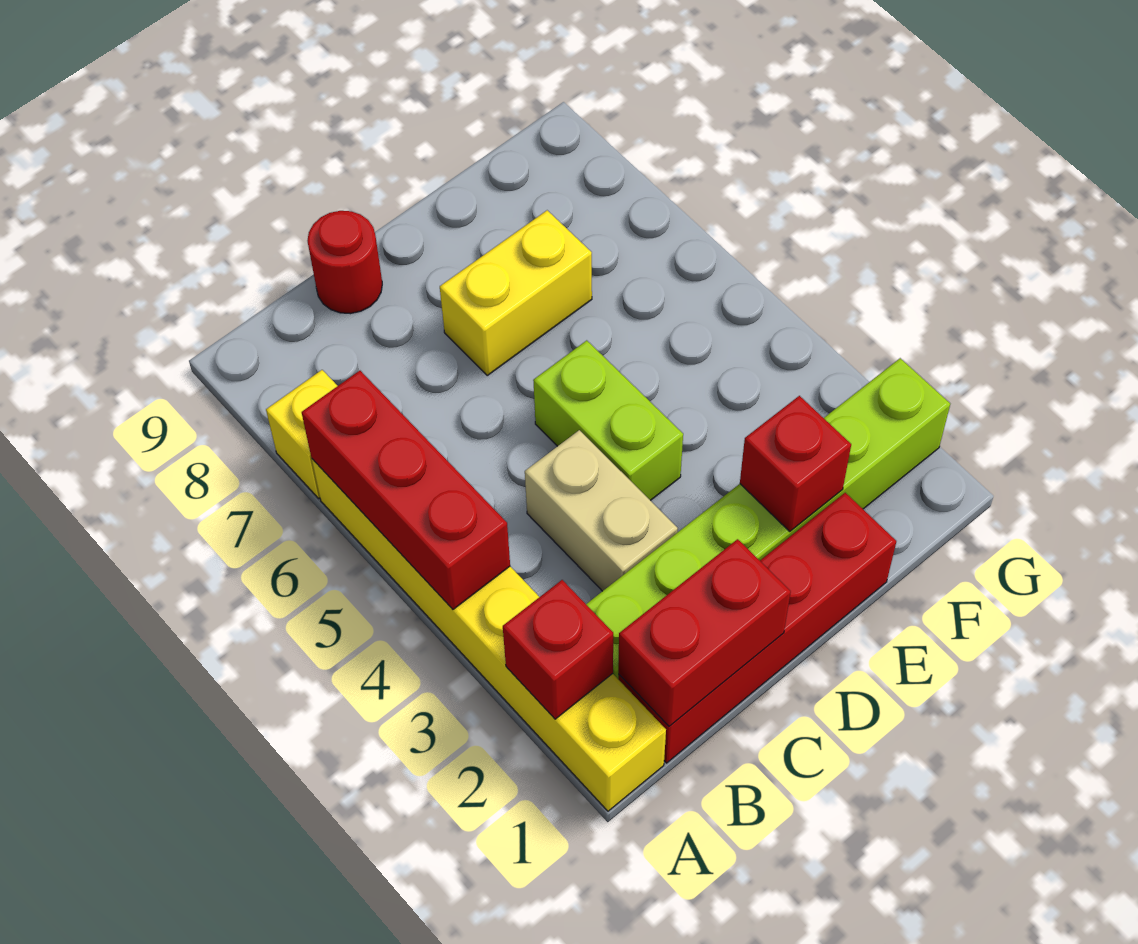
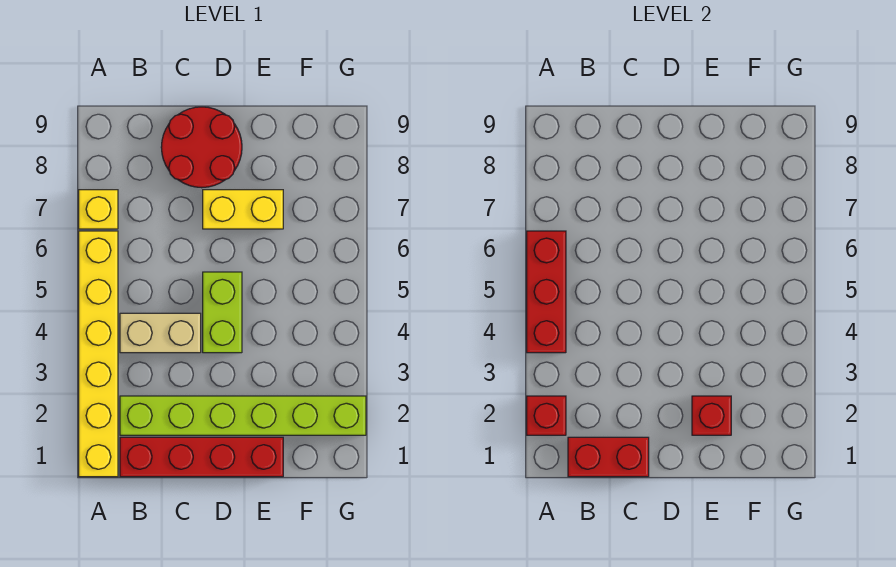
tan 1x2 brick [525,430,678,591] -> tan 1x2 brick turned to [120,313,201,353]
red 1x1 round brick [307,211,382,314] -> red 2x2 round brick [161,107,242,188]

